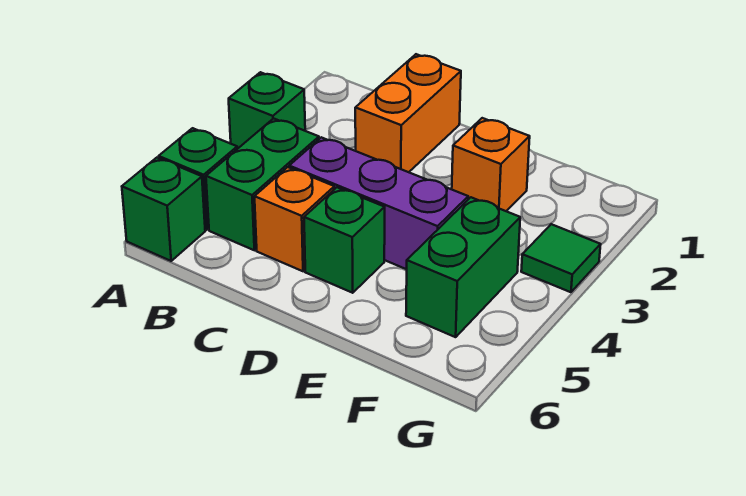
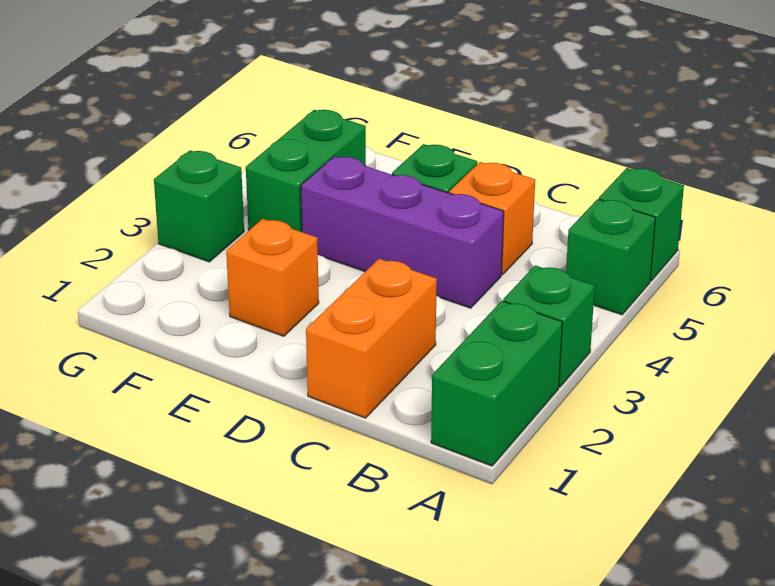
green 1x2 brick [206,118,319,250] -> green 1x2 brick moved to [431,301,562,466]
green 1x1 tile [521,224,601,292] -> green 1x1 brick [154,150,244,262]

